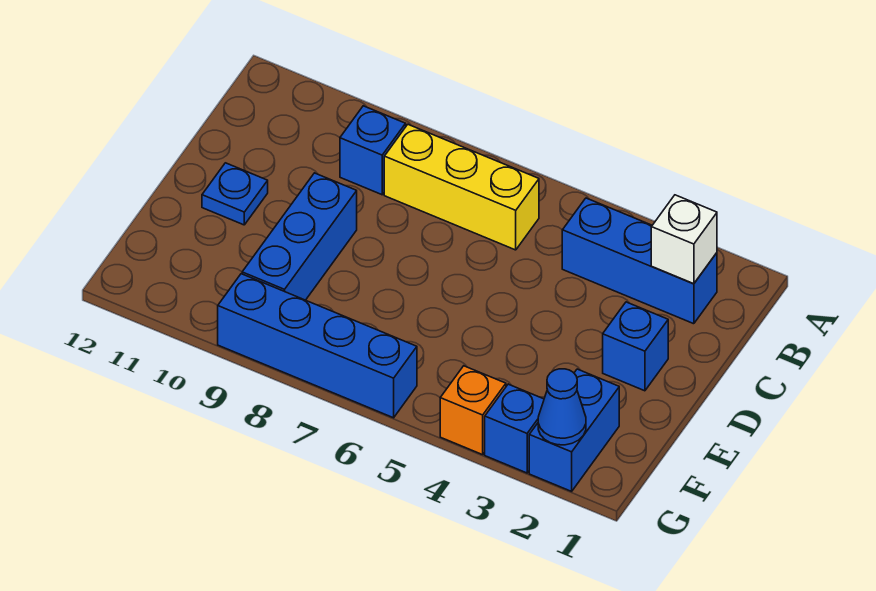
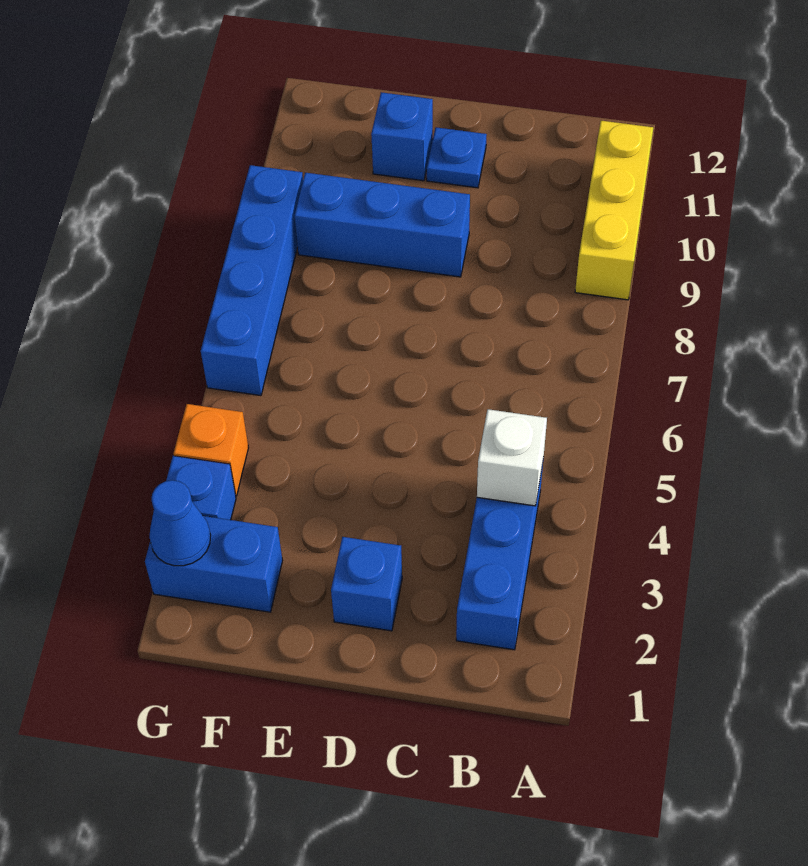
white 1x1 brick [651,195,717,284] -> white 1x1 brick moved to [477,409,547,506]
yellow 1x3 brick [384,125,539,250] -> yellow 1x3 brick moved to [575,121,653,300]
blue 1x1 brick [340,106,406,195] -> blue 1x1 brick moved to [371,92,433,181]

